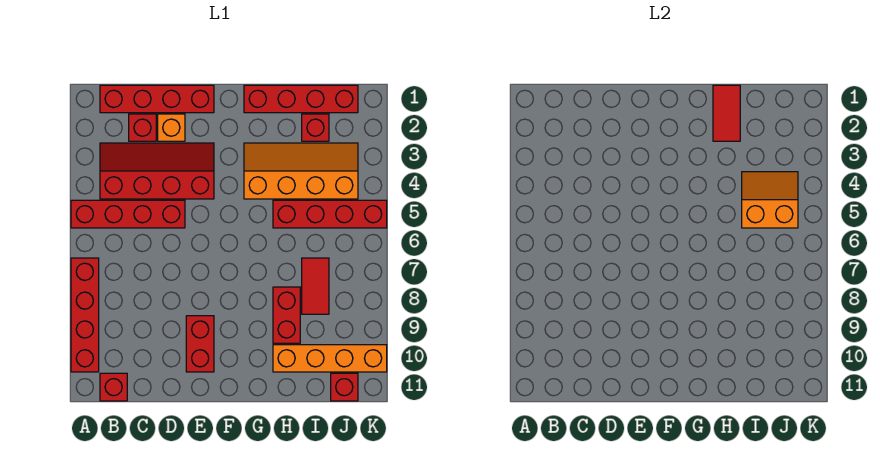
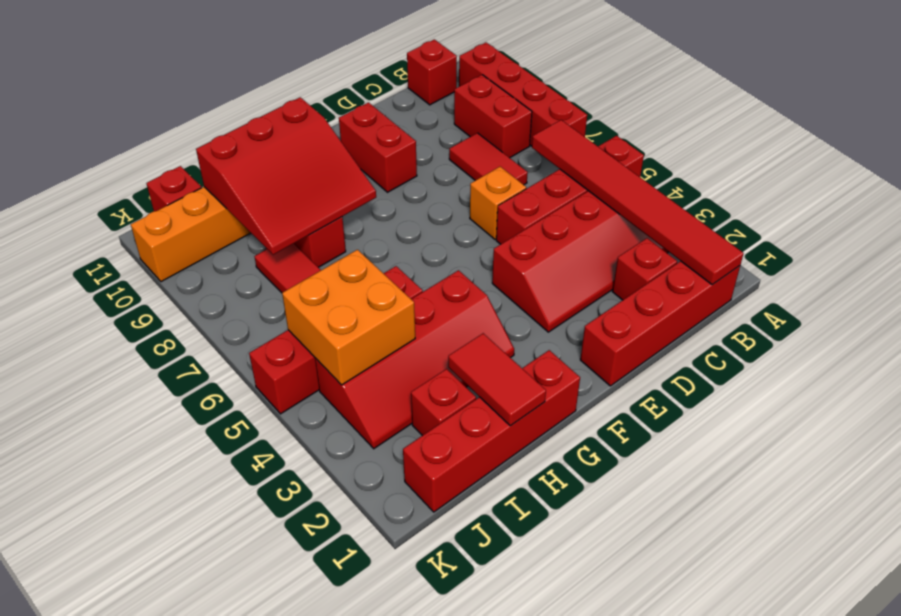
none -> red 1x6 tile [532,120,744,285]
none -> red 1x2 brick [454,75,532,158]
none -> red 1x2 tile [449,133,528,185]
orange 1x1 brick [158,114,185,141] -> orange 1x1 brick moved to [470,167,526,239]
orange 2x4 slope [244,143,358,199] -> red 2x4 slope [315,270,514,449]
none -> red 3x3 slope [196,97,376,255]
orange 2x2 slope [742,172,798,228] -> orange 2x2 brick [282,250,415,385]

